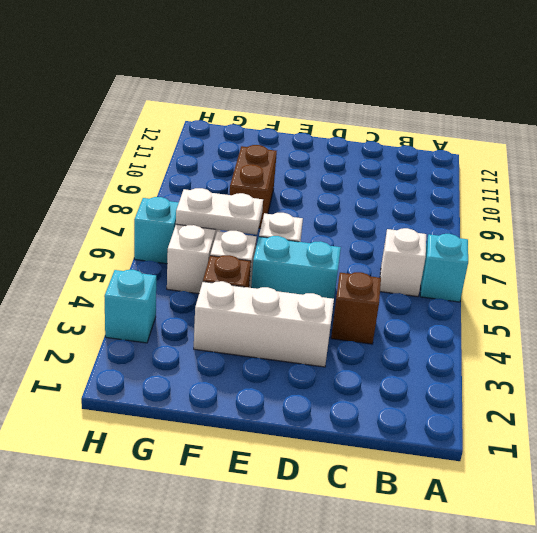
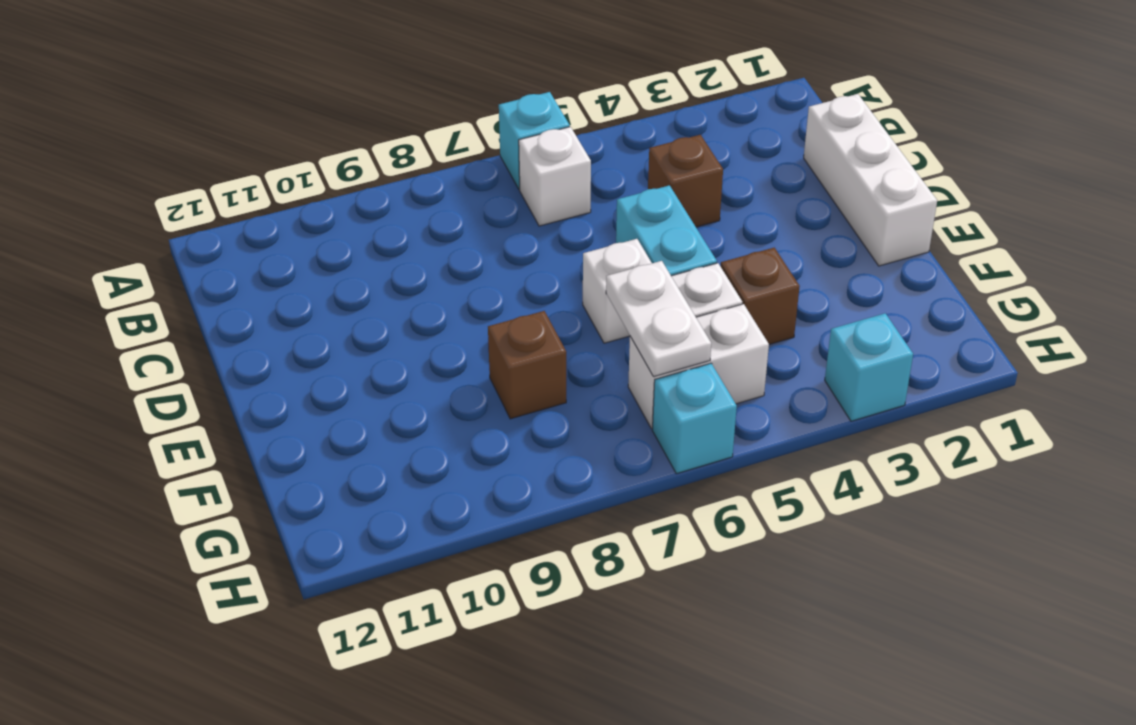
white 1x3 brick [194,281,334,367] -> white 1x3 brick moved to [804,94,937,266]
brown 1x2 brick [230,145,277,229] -> brown 1x1 brick [488,311,566,419]

